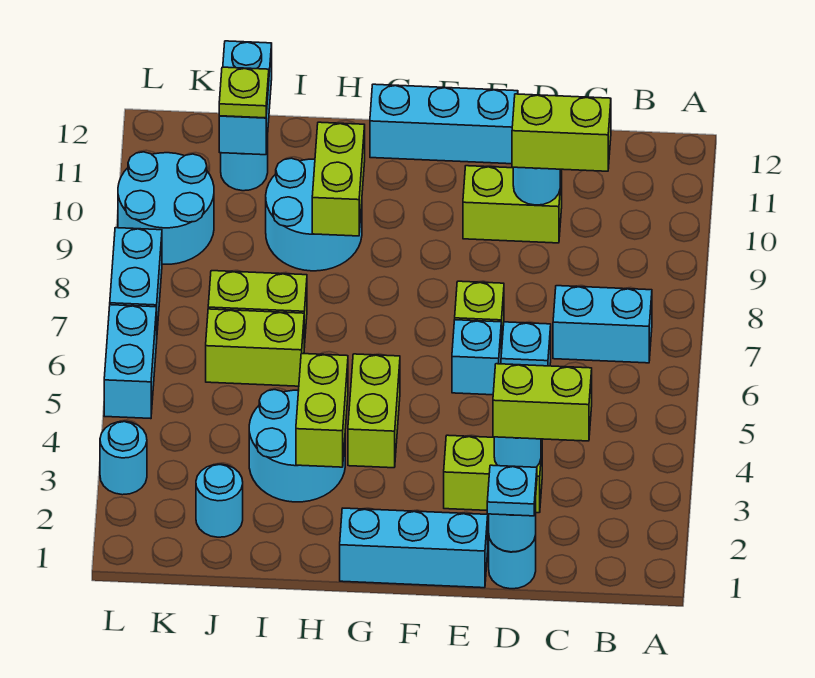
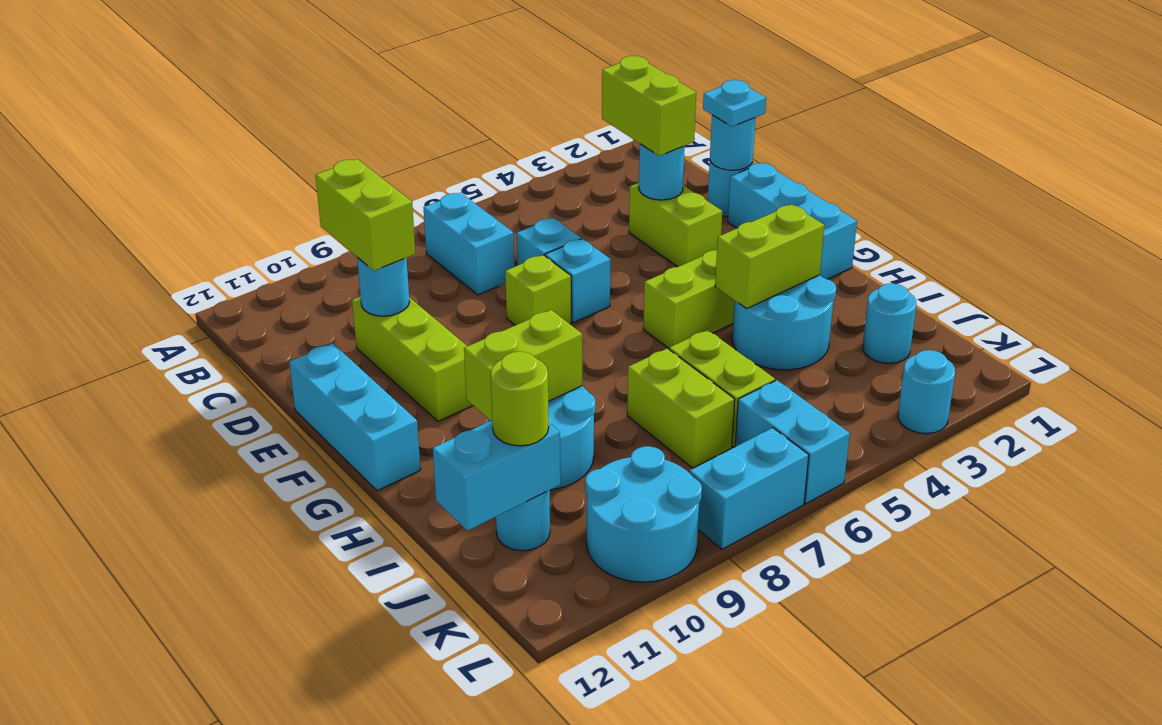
lime 1x2 brick [463,166,562,243] -> lime 1x3 brick [352,296,473,421]
lime 1x1 plate [219,67,269,118] -> lime 1x1 round brick [491,352,549,446]
cyan 1x2 brick [104,305,157,419] -> cyan 1x2 brick turned to [735,380,850,504]

